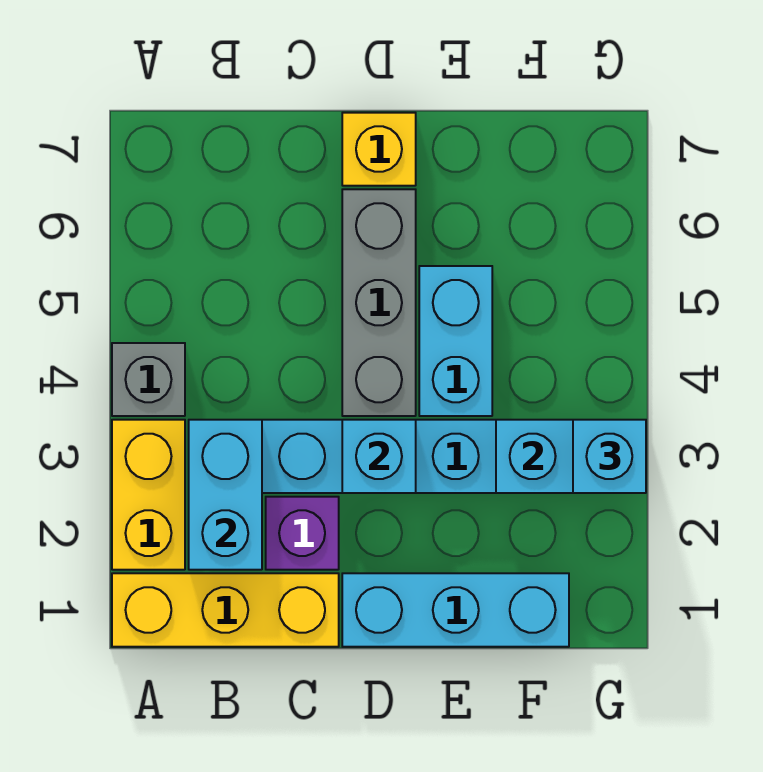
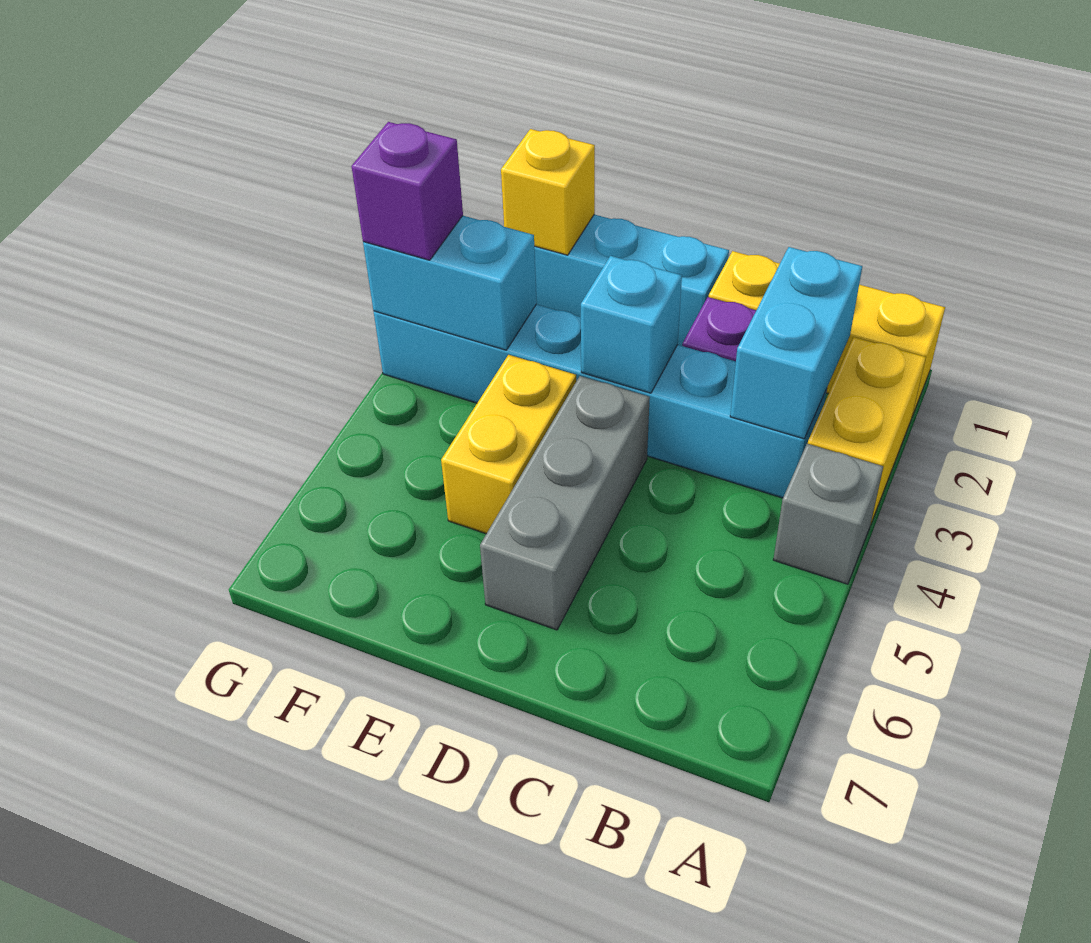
yellow 1x1 brick [342,113,416,186] -> yellow 1x1 brick moved to [501,129,595,255]
cyan 1x2 brick [419,266,492,416] -> yellow 1x2 brick [441,355,576,534]
cyan 1x1 brick [573,420,646,493] -> purple 1x1 brick [351,122,463,260]

